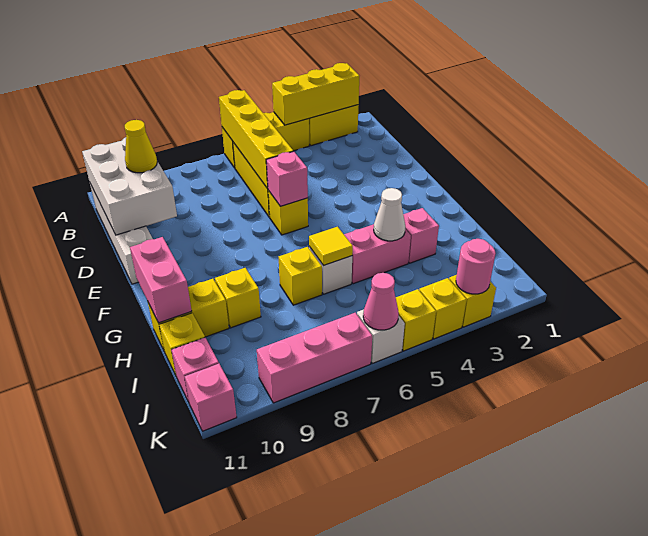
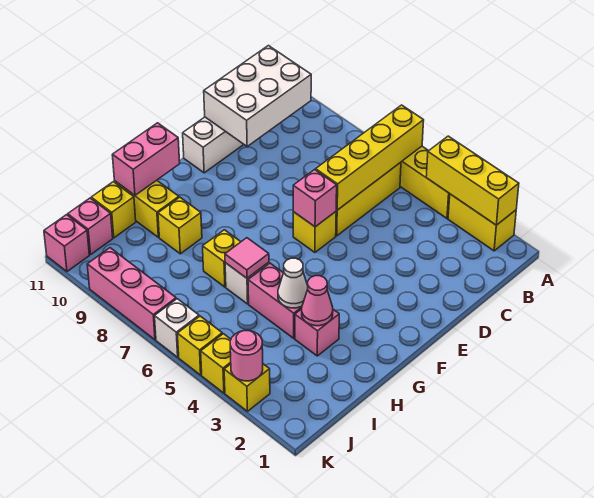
yellow 1x1 cone [125,120,157,173] -> none
yellow 1x1 tile [309,227,353,266] -> pink 1x1 tile [225,238,269,278]
pink 1x1 cone [363,273,399,330] -> pink 1x1 cone moved to [302,276,333,326]

